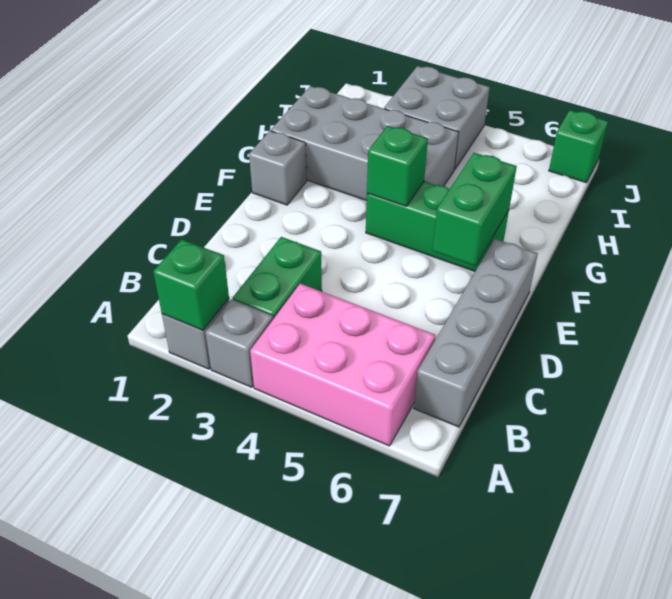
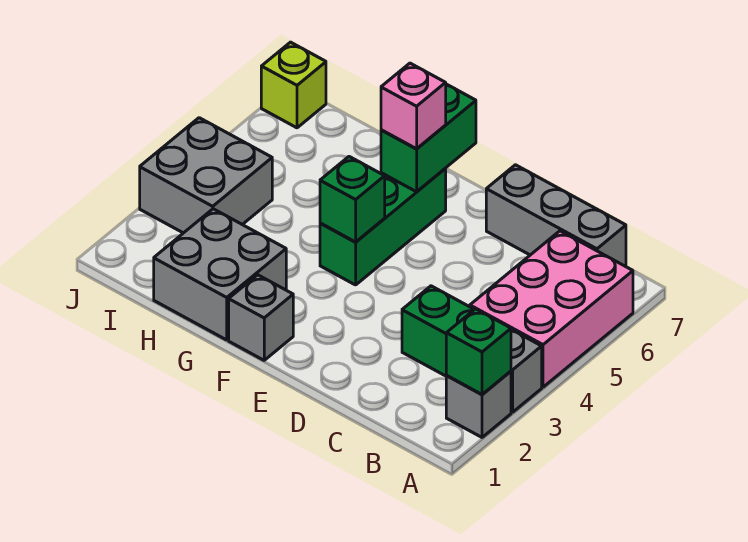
grey 1x4 brick [414,239,538,427] -> grey 1x3 brick [486,165,626,267]
green 1x2 brick [433,153,517,266] -> green 1x2 brick turned to [381,84,476,192]
none -> pink 1x1 brick [381,63,446,149]
grey 2x4 brick [271,86,459,201] -> grey 2x2 brick [154,209,286,340]
green 1x1 brick [549,110,608,183] -> lime 1x1 brick [261,42,326,128]

